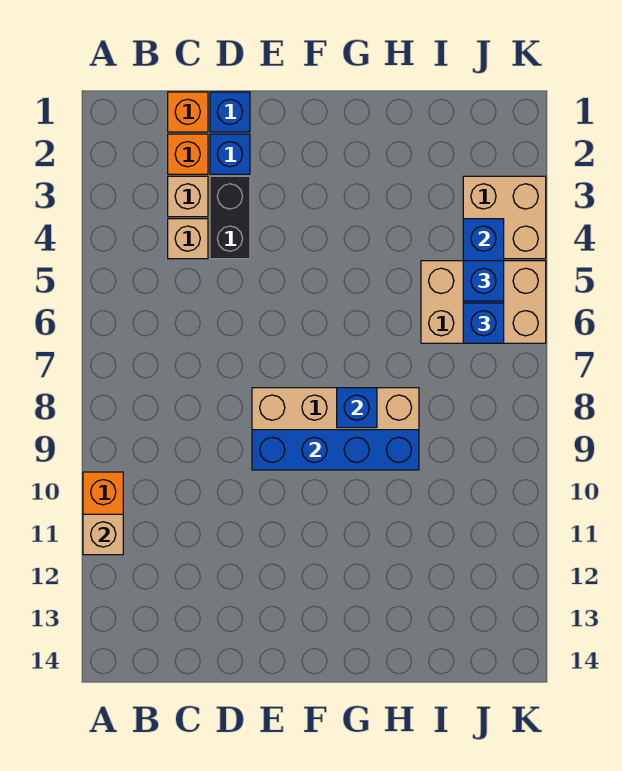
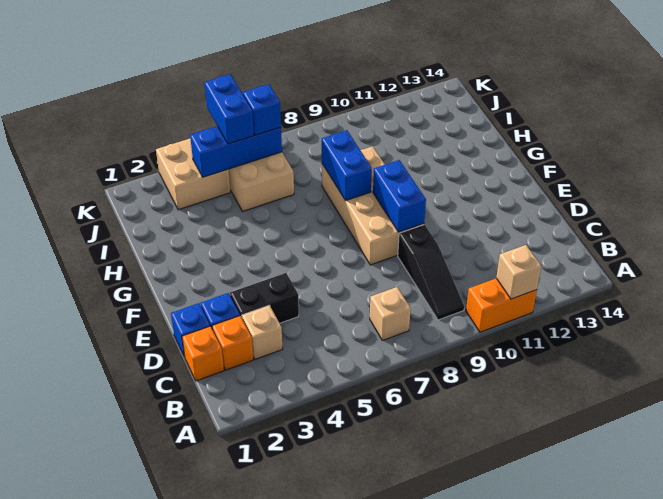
none -> black 1x3 slope [398,225,464,320]
tan 1x1 brick [168,219,208,259] -> tan 1x1 brick moved to [370,287,411,341]
blue 1x4 brick [252,430,419,470] -> blue 1x2 brick [373,160,426,232]
blue 1x1 brick [337,388,377,428] -> blue 1x2 brick [322,130,372,200]
blue 1x1 brick [463,261,504,301] -> blue 1x2 brick [205,74,254,144]

